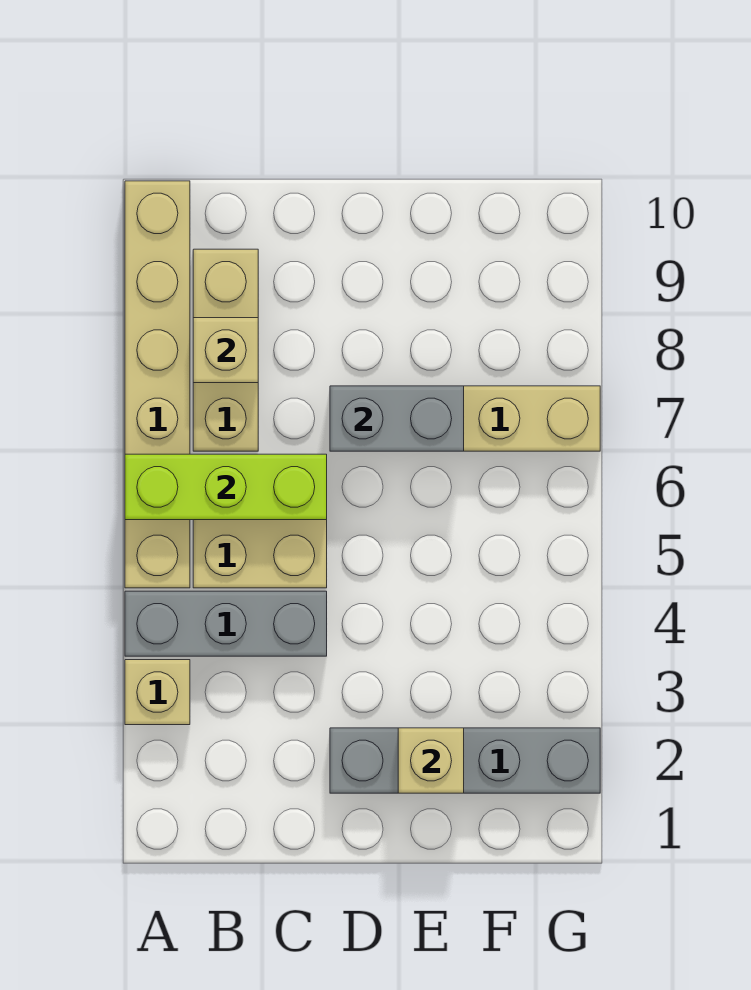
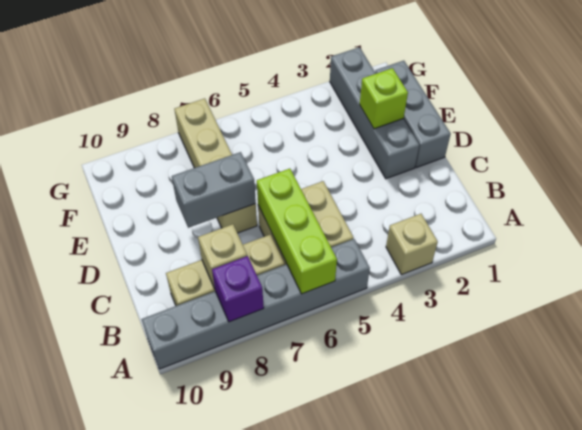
grey 1x3 brick [125,591,327,656] -> grey 1x3 brick moved to [375,61,451,168]
tan 1x6 brick [125,181,190,588] -> grey 1x6 brick [141,239,370,369]
none -> purple 1x1 brick [212,256,264,322]
grey 1x2 brick [330,386,464,451] -> grey 1x2 brick turned to [172,152,256,228]
tan 1x1 brick [398,728,464,793] -> lime 1x1 brick [360,68,408,129]

